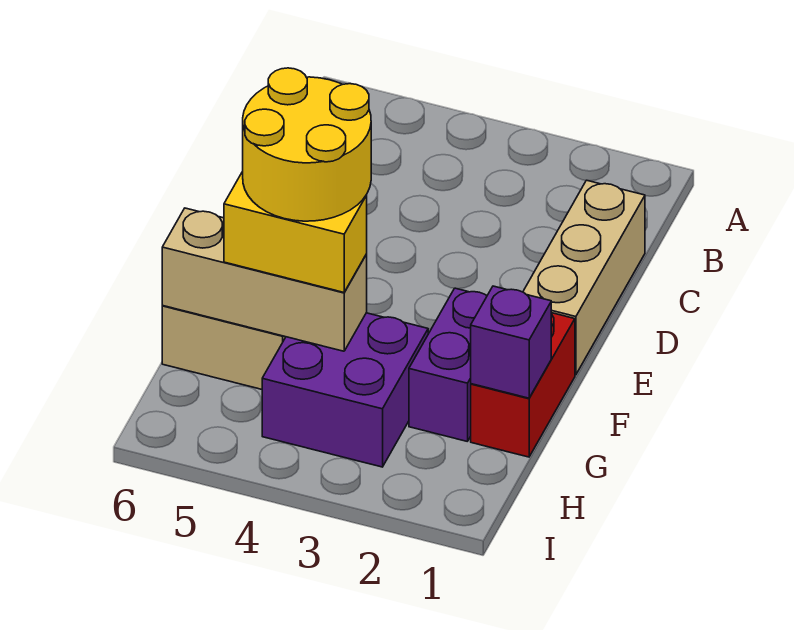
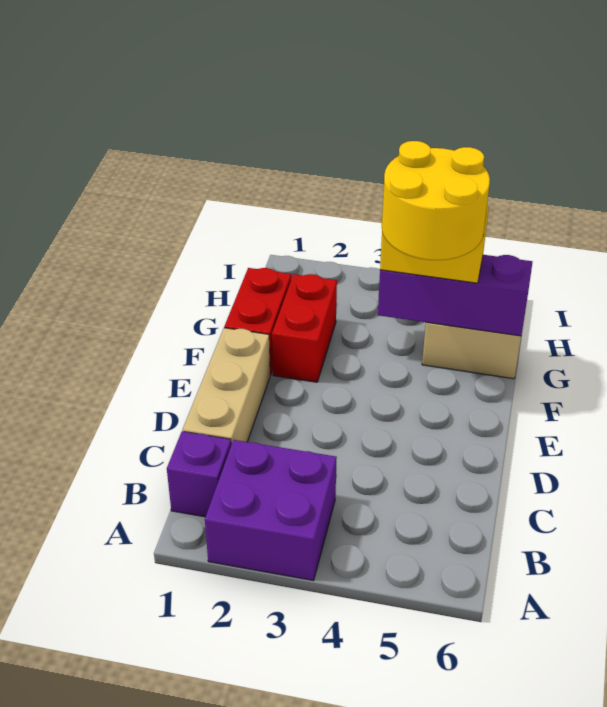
purple 1x2 brick [409,288,487,441] -> red 1x2 brick [272,274,337,382]
purple 1x1 brick [471,286,551,398] -> purple 1x1 brick moved to [167,431,231,517]
purple 2x2 brick [262,313,428,467] -> purple 2x2 brick moved to [205,440,337,581]
tan 1x3 brick [162,208,367,351] -> purple 1x3 brick [378,255,532,336]

